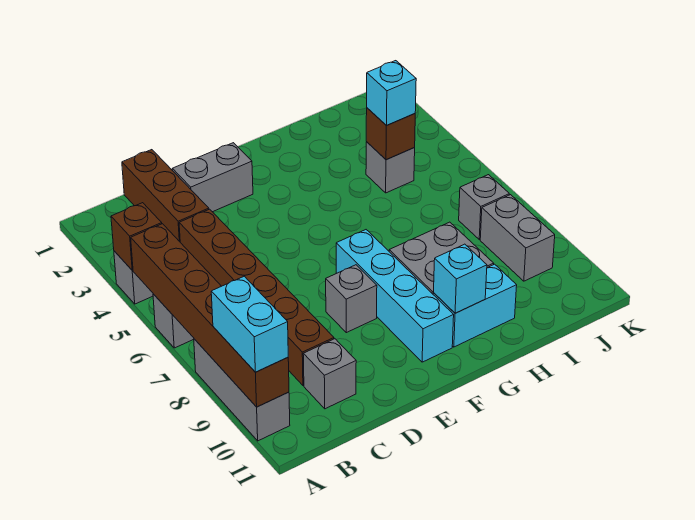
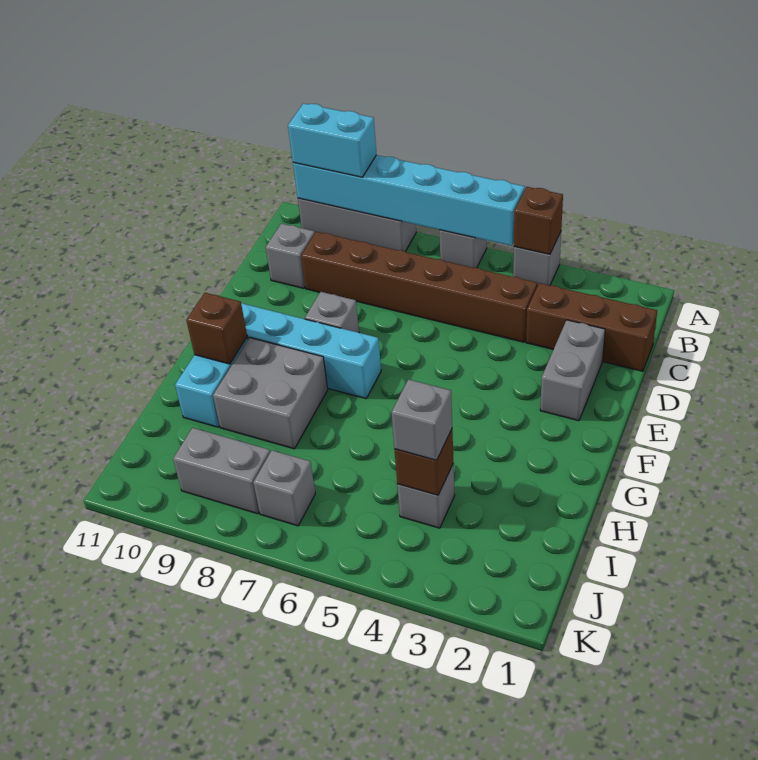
brown 1x6 brick [131,224,289,407] -> cyan 1x6 brick [293,155,525,246]
cyan 1x1 brick [434,244,487,313] -> brown 1x1 brick [186,293,247,364]
cyan 1x1 brick [367,61,416,126] -> grey 1x1 brick [391,379,452,460]

